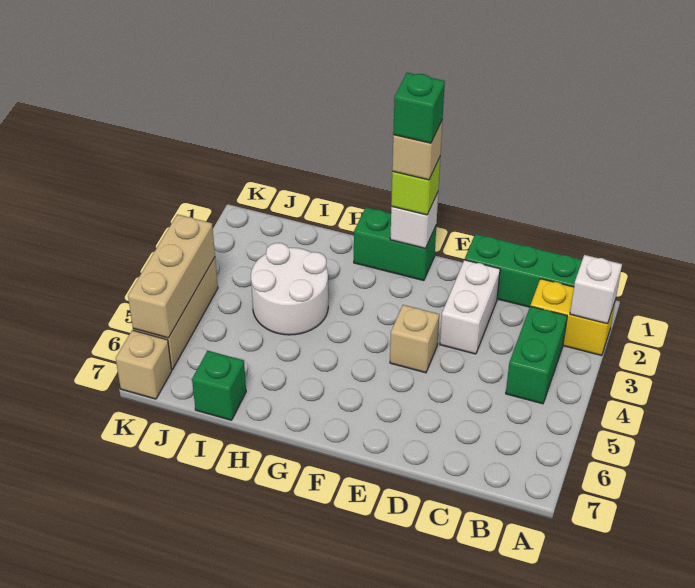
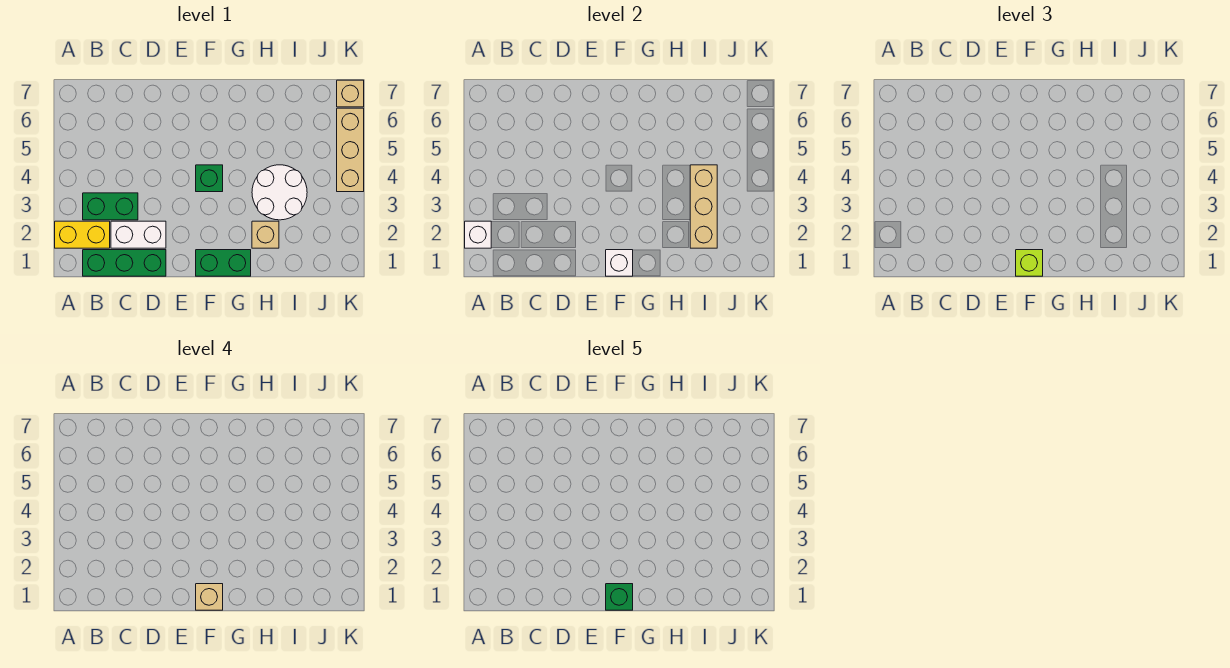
green 1x2 brick [506,306,567,404] -> green 1x2 brick turned to [83,193,138,220]
white 1x2 brick [440,260,500,354] -> white 1x2 brick turned to [111,221,166,248]
tan 1x1 brick [390,305,439,373] -> tan 1x1 brick moved to [252,221,279,248]
green 1x1 brick [192,351,246,420] -> green 1x1 brick moved to [196,165,223,192]
tan 1x3 brick [128,214,215,338] -> tan 1x3 brick moved to [690,165,717,248]

